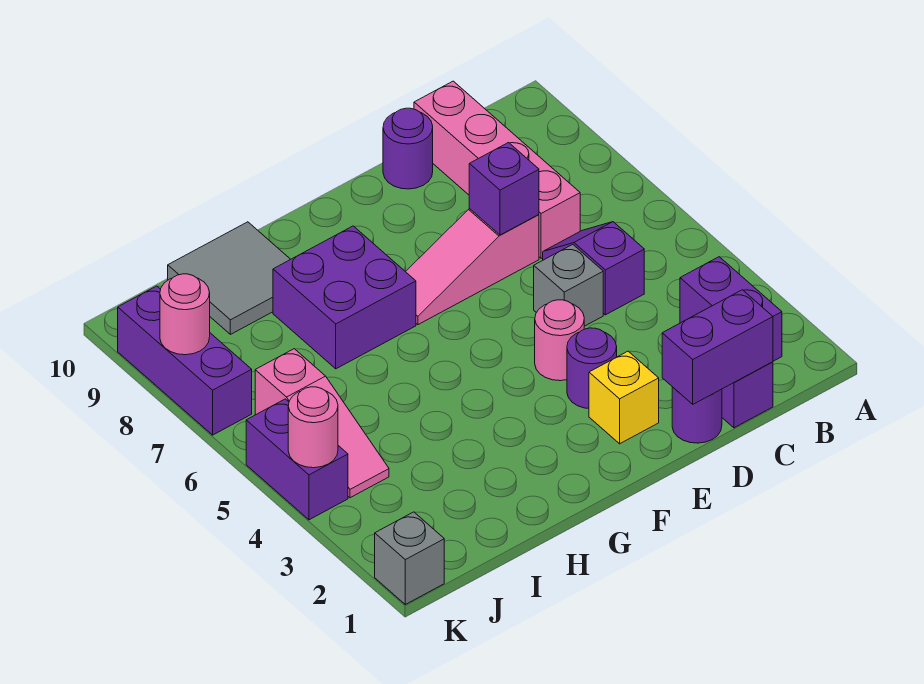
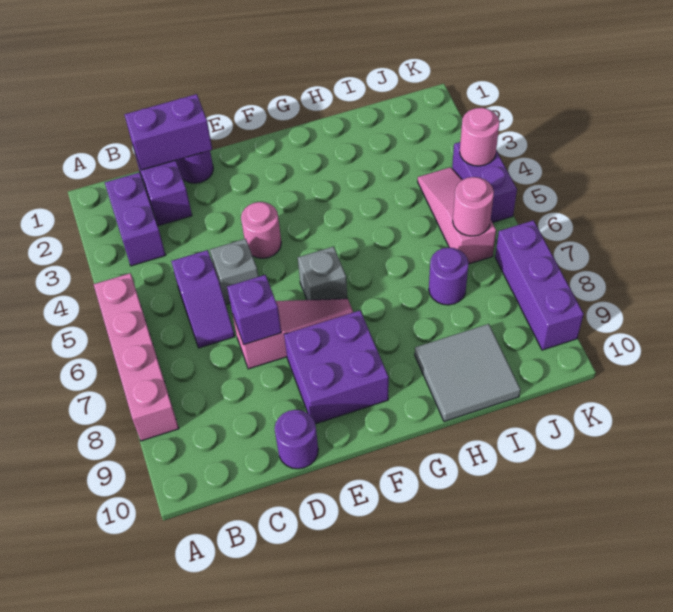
pink 1x4 brick [414,81,580,258] -> pink 1x4 brick moved to [94,273,179,441]
yellow 1x1 brick [589,351,659,444] -> none
purple 1x1 round brick [567,328,617,408] -> purple 1x1 round brick moved to [429,247,469,305]
purple 2x2 brick [273,226,416,369] -> purple 2x2 brick moved to [284,311,389,424]
grey 1x1 brick [375,512,444,604] -> grey 1x1 brick moved to [298,247,347,300]
pink 1x1 round brick [160,274,210,355] -> pink 1x1 round brick moved to [453,177,494,236]

